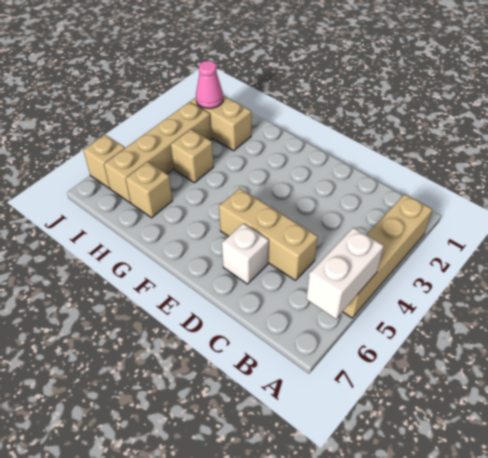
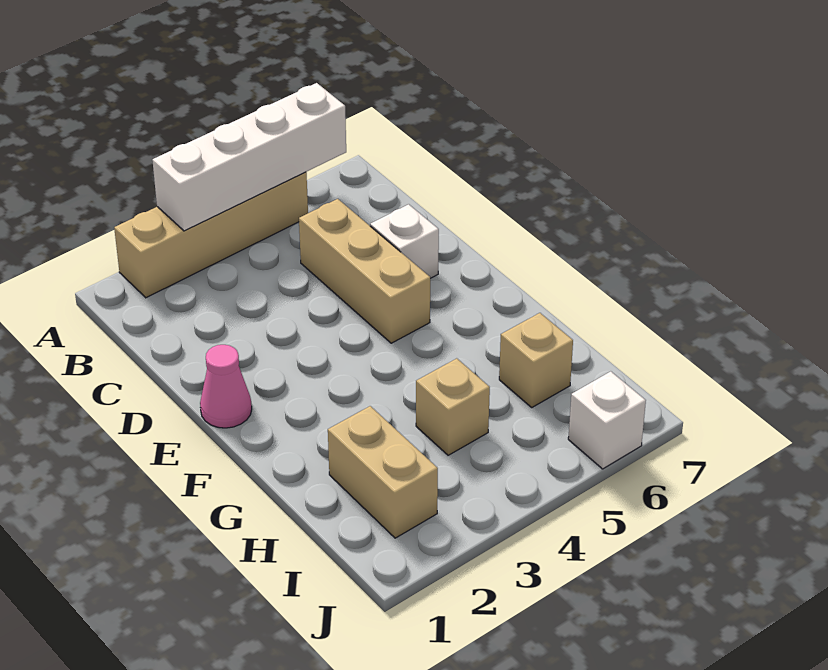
white 1x2 brick [306,227,384,319] -> white 1x4 brick [152,83,346,231]
pink 1x1 cone [196,61,223,109] -> pink 1x1 cone moved to [200,345,252,428]
tan 1x4 brick [104,102,212,203] -> none
tan 1x1 brick [83,135,125,188] -> white 1x1 brick [568,371,646,469]

